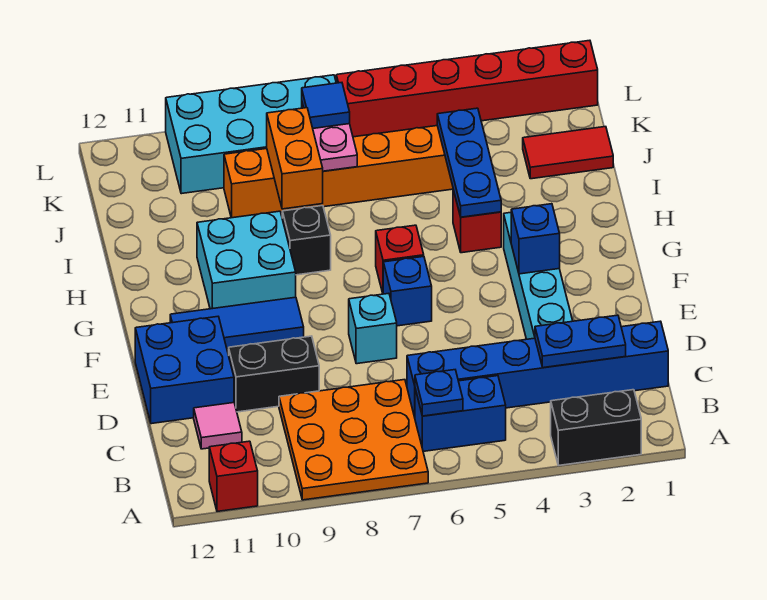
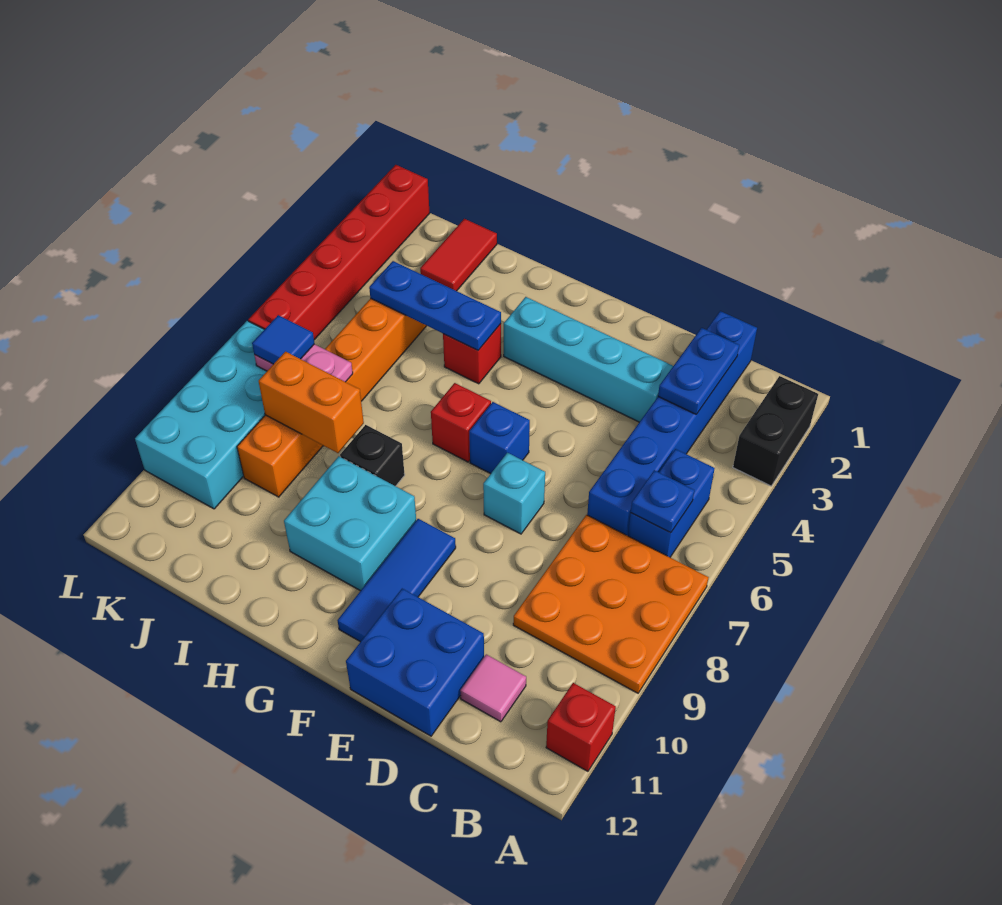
black 1x2 brick [229,336,319,412] -> none
blue 1x1 brick [511,204,560,274] -> none

